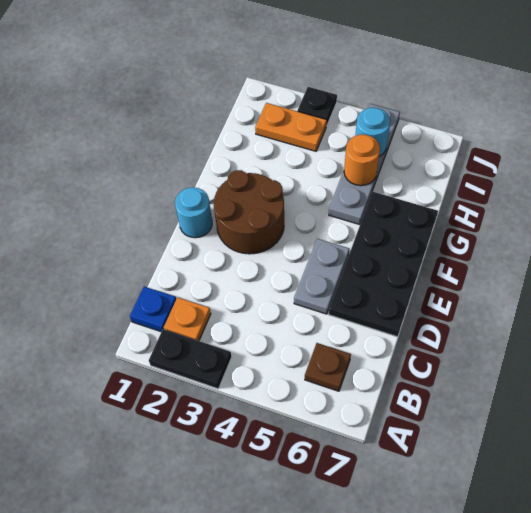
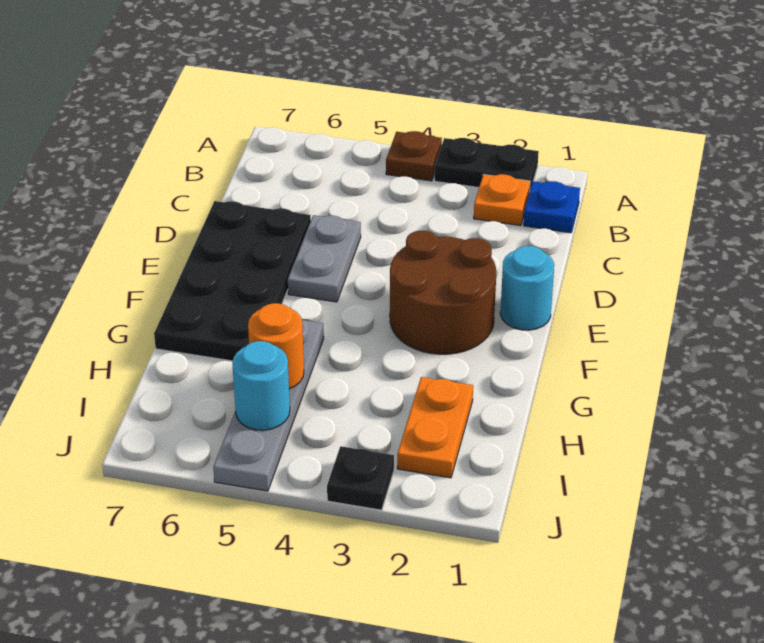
brown 1x1 plate [305,343,351,391] -> brown 1x1 plate moved to [386,131,442,181]
orange 1x2 plate [255,103,327,151] -> orange 1x2 plate turned to [397,377,473,478]

